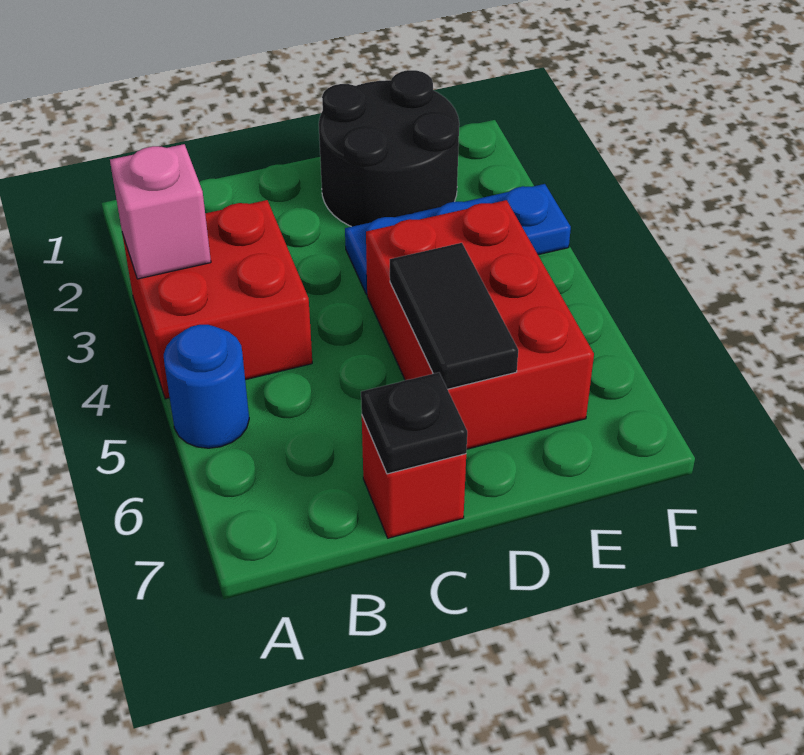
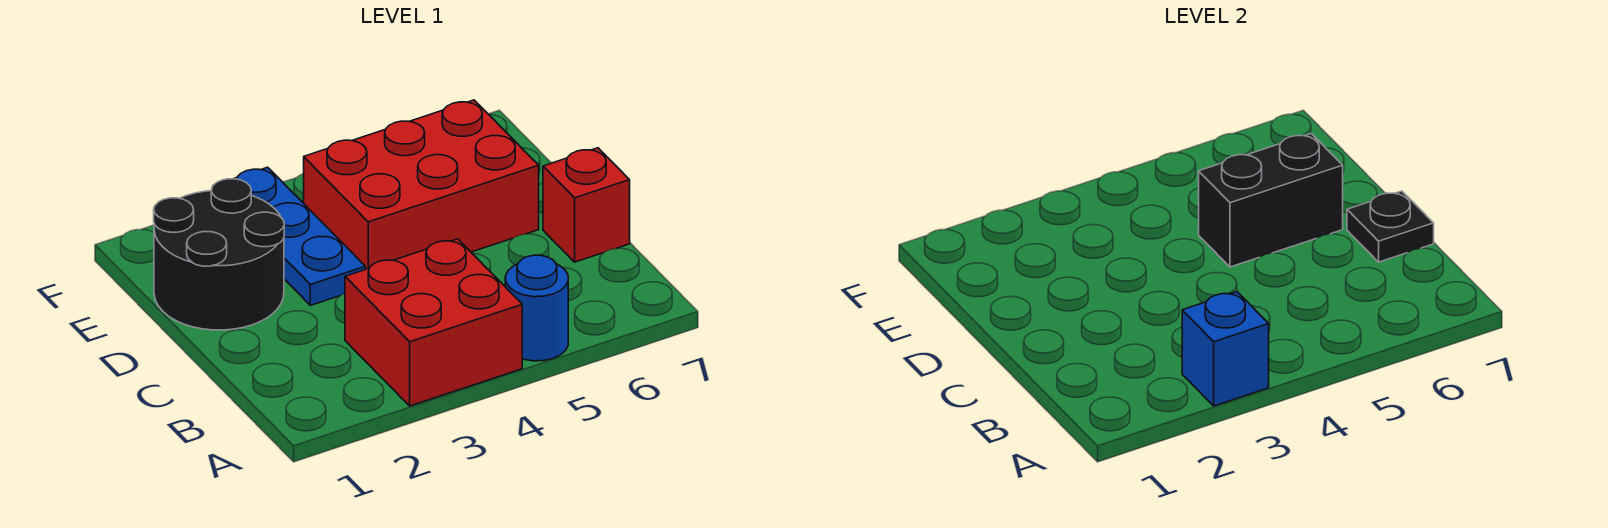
pink 1x1 brick [110,144,211,279] -> blue 1x1 brick [1182,292,1269,406]
black 1x2 tile [390,243,518,389] -> black 1x2 brick [1199,134,1343,267]

